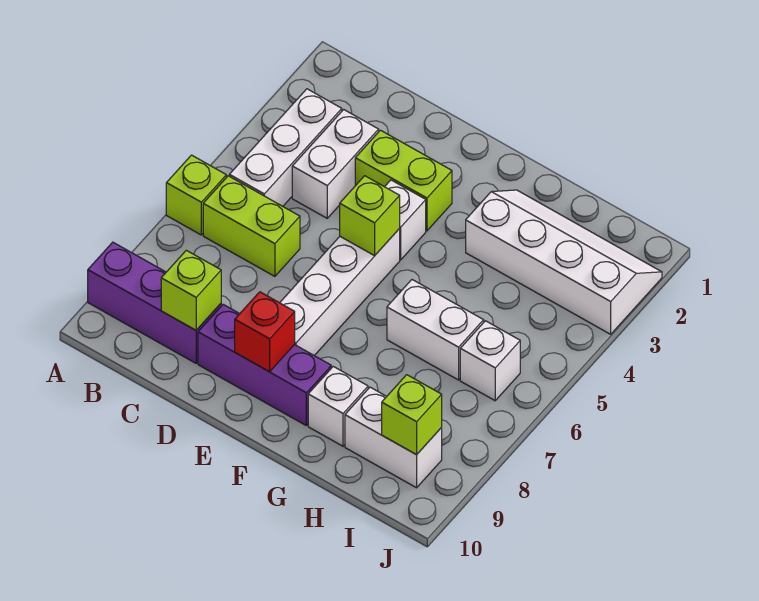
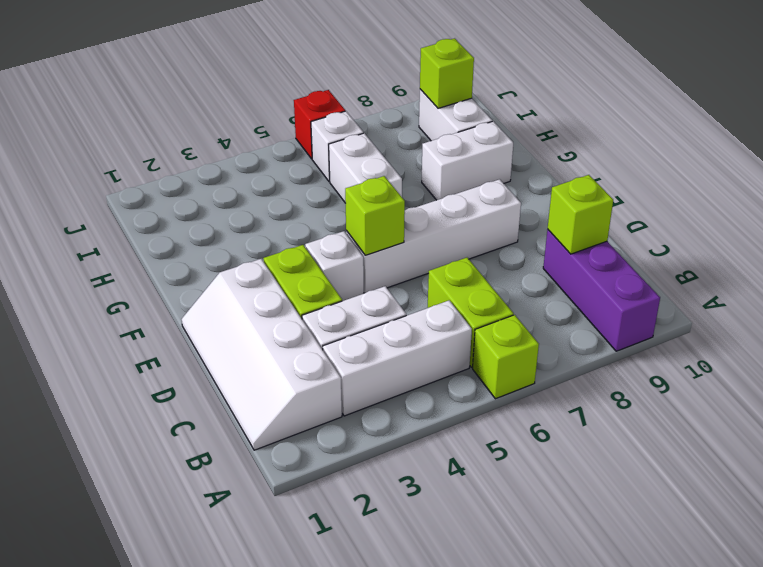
purple 1x3 brick [198,304,331,425] -> none
red 1x1 brick [235,292,295,372] -> red 1x1 brick moved to [294,90,345,159]
white 2x4 slope [466,190,662,334] -> white 2x4 slope moved to [182,259,342,450]
white 1x1 brick [308,367,368,446] -> white 1x2 brick [422,121,513,200]

